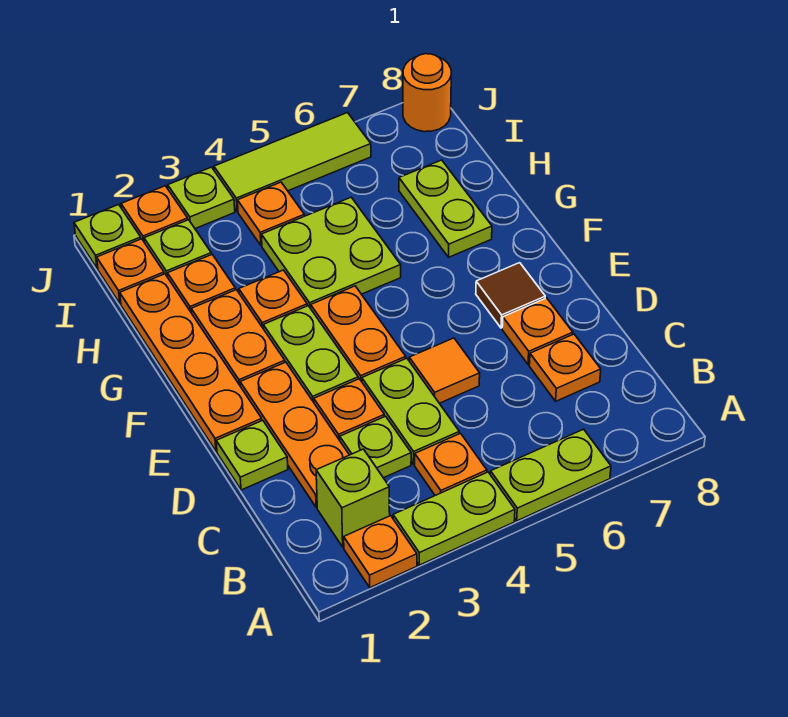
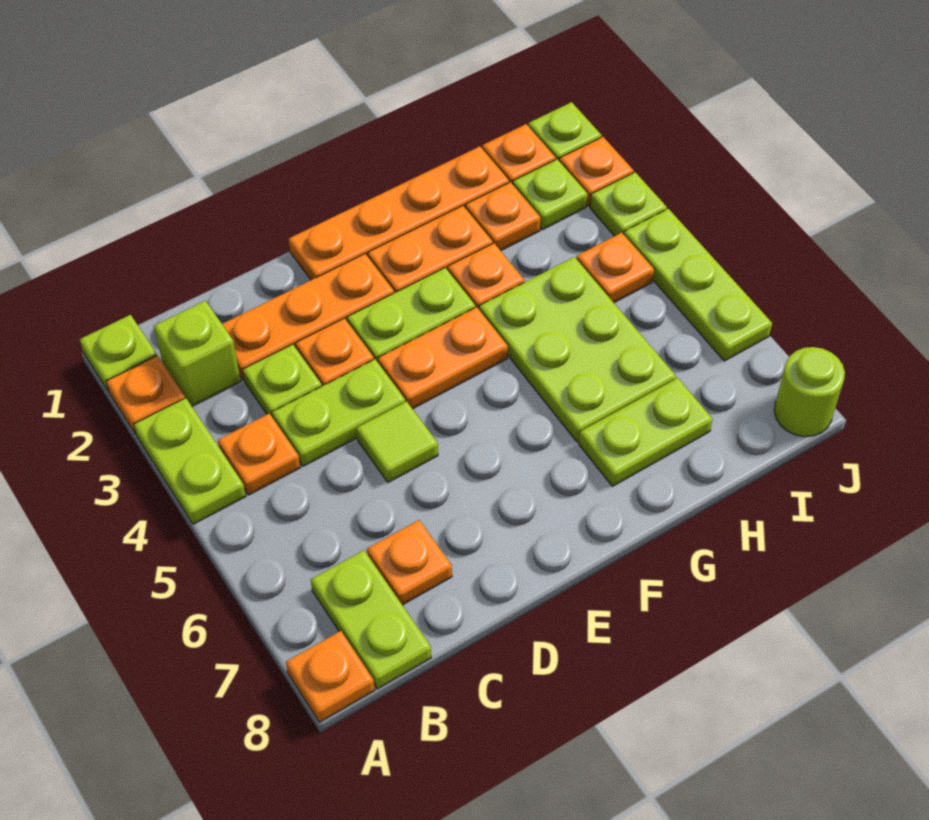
lime 1x2 plate [490,429,611,521] -> lime 1x2 plate moved to [311,550,431,689]
lime 1x1 plate [216,420,288,490] -> lime 1x1 plate moved to [80,315,157,392]
orange 1x1 tile [409,338,480,403] -> lime 1x1 tile [357,402,438,482]
orange 1x1 plate [502,298,573,364] -> orange 1x1 plate moved to [286,631,375,722]
brown 1x1 tile [476,263,545,328] -> none
lime 2x2 plate [261,197,401,308] -> lime 2x3 plate [479,257,676,442]
lime 1x3 tile [214,113,371,211] -> lime 1x3 plate [624,209,772,361]
orange 1x1 round brick [403,54,451,132] -> lime 1x1 round brick [774,347,845,437]

